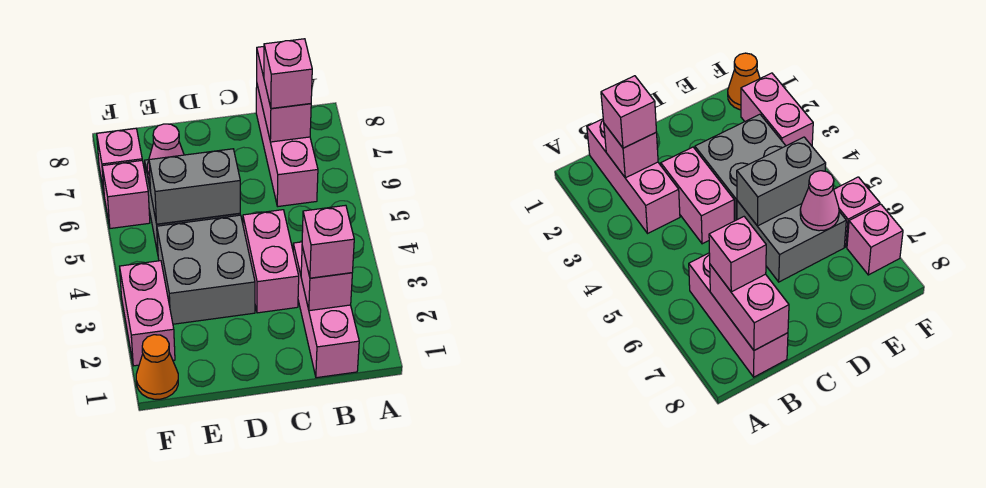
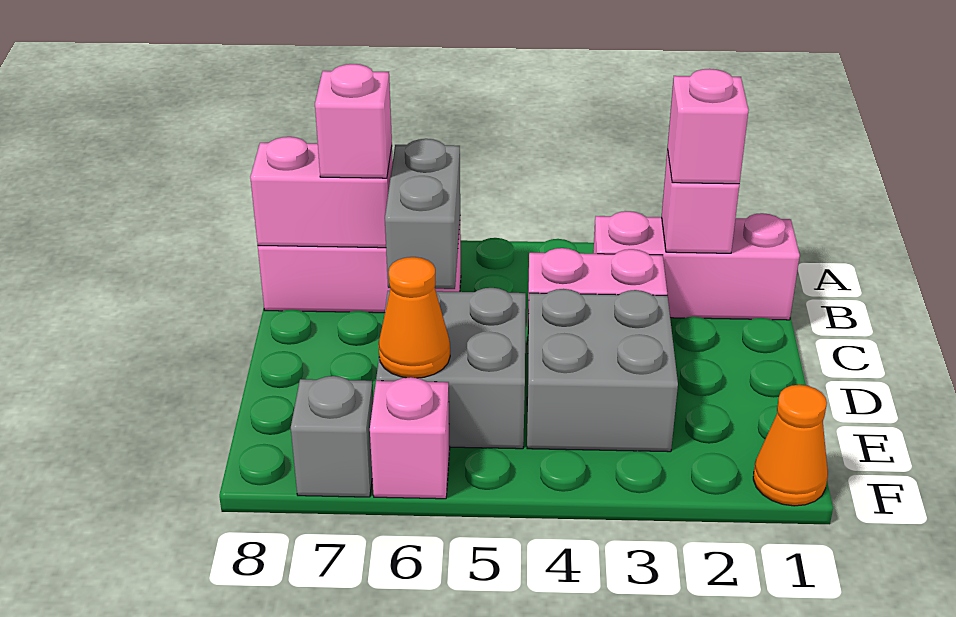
grey 1x2 brick [149,149,240,224] -> grey 1x2 brick moved to [385,139,460,289]
pink 1x1 cone [147,124,184,180] -> orange 1x1 cone [379,257,450,378]
pink 1x2 brick [120,261,175,366] -> none
pink 1x1 brick [97,128,142,192] -> grey 1x1 brick [291,376,373,497]

